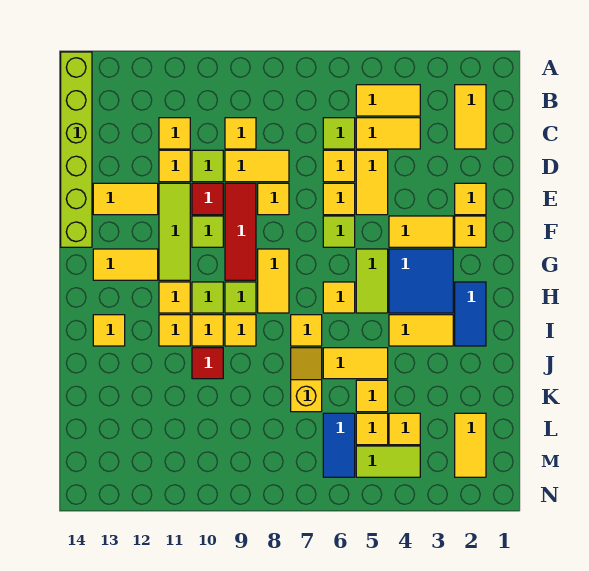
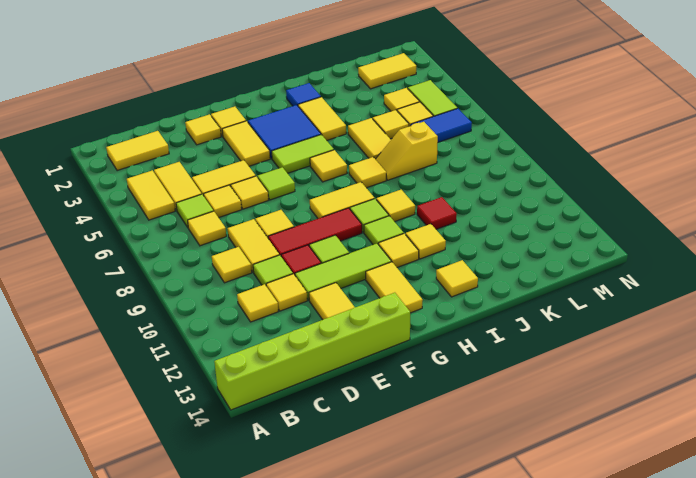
blue 1x2 tile [455,282,486,346] -> blue 1x1 tile [286,83,321,106]
yellow 1x1 tile [192,315,223,346] -> yellow 1x1 tile moved to [188,211,226,246]

